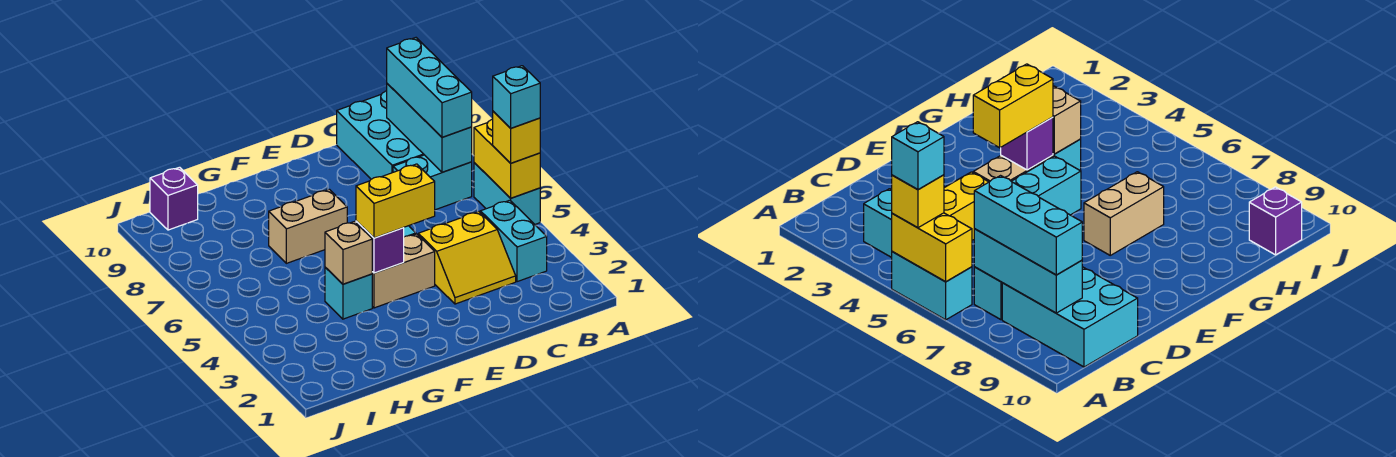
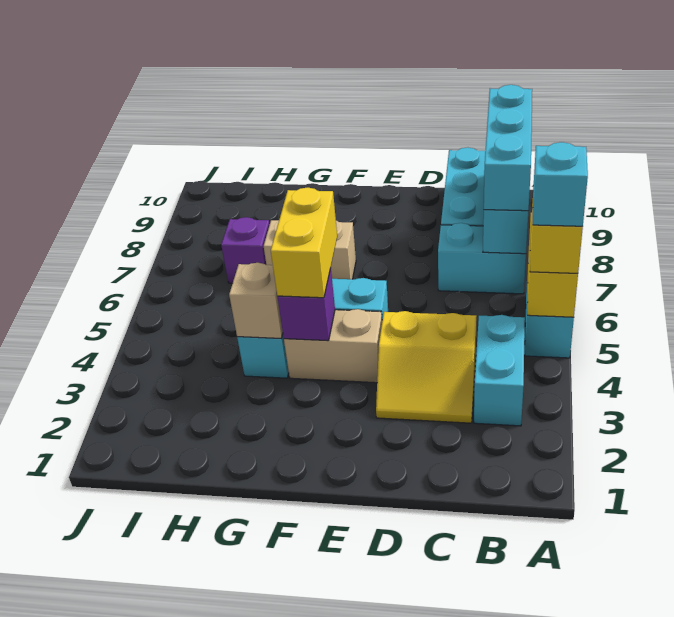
yellow 1x2 brick [356,164,435,238] -> yellow 1x2 brick turned to [271,188,337,298]
purple 1x1 brick [150,167,198,230] -> purple 1x1 brick moved to [221,217,270,283]

